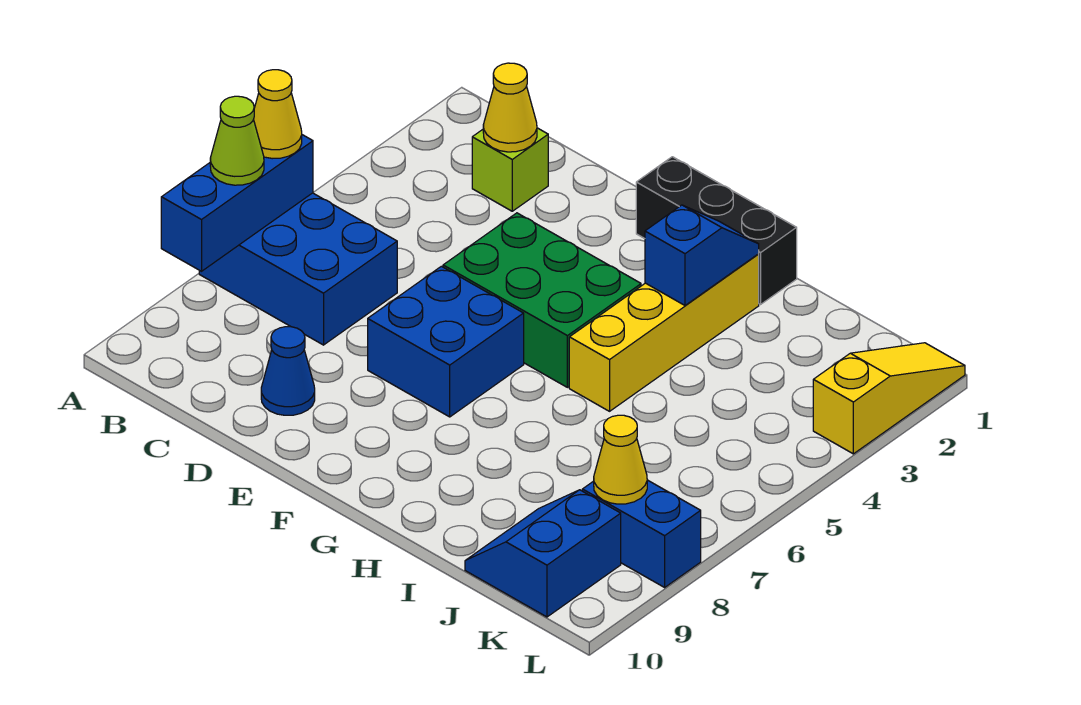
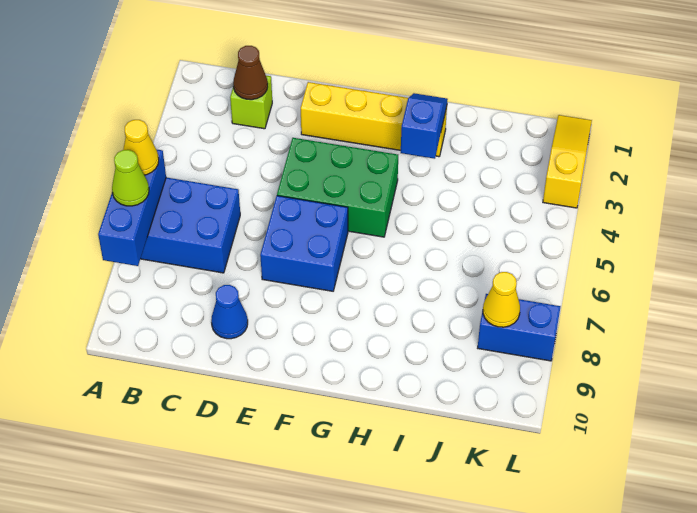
yellow 1x1 cone [483,63,537,152] -> brown 1x1 cone [233,46,268,100]
black 1x3 brick [636,157,797,304] -> none
yellow 1x4 brick [569,254,759,411] -> yellow 1x4 brick turned to [301,82,447,157]
blue 2x2 slope [465,490,621,617] -> none

